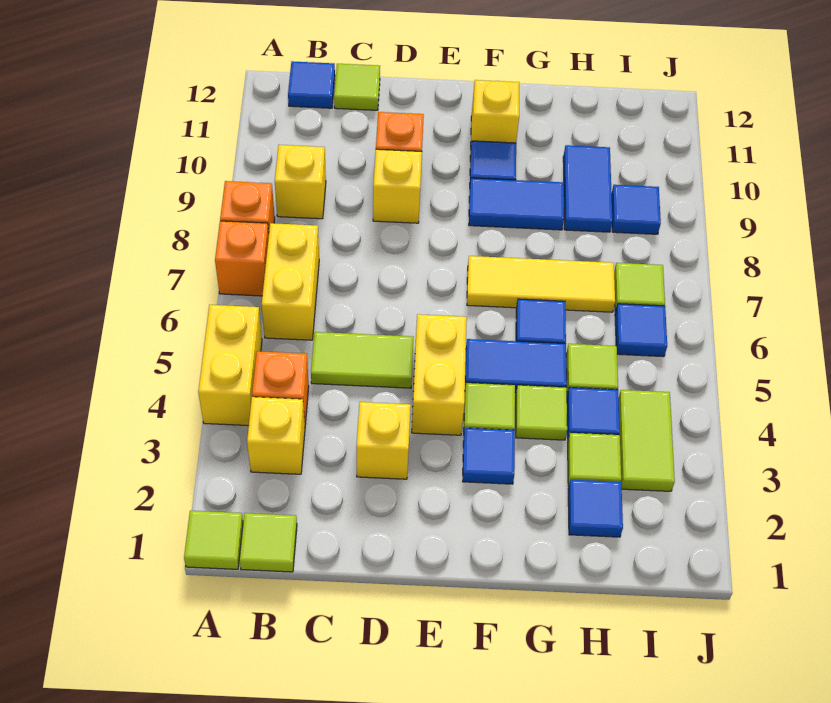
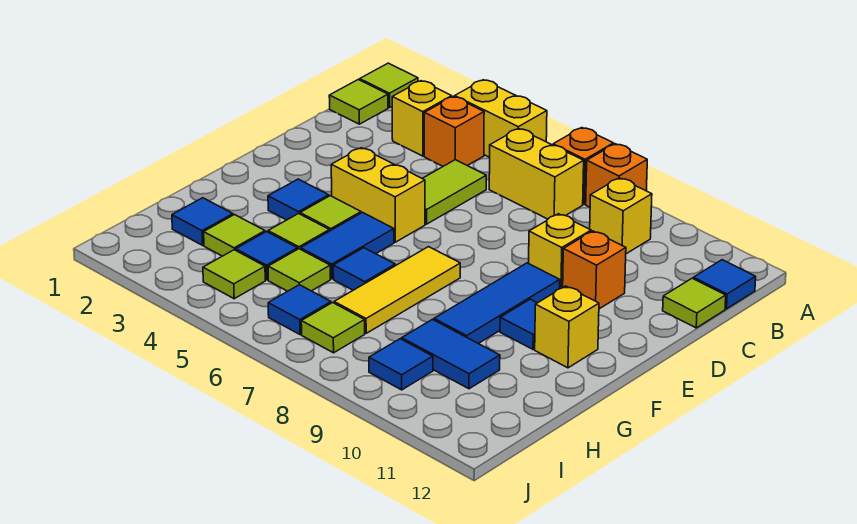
yellow 1x1 brick [357,402,411,479] -> none
blue 1x2 tile [469,178,564,230] -> blue 1x3 tile [434,263,560,344]
lime 1x2 tile [619,390,675,491] -> lime 1x1 tile [203,250,265,299]

